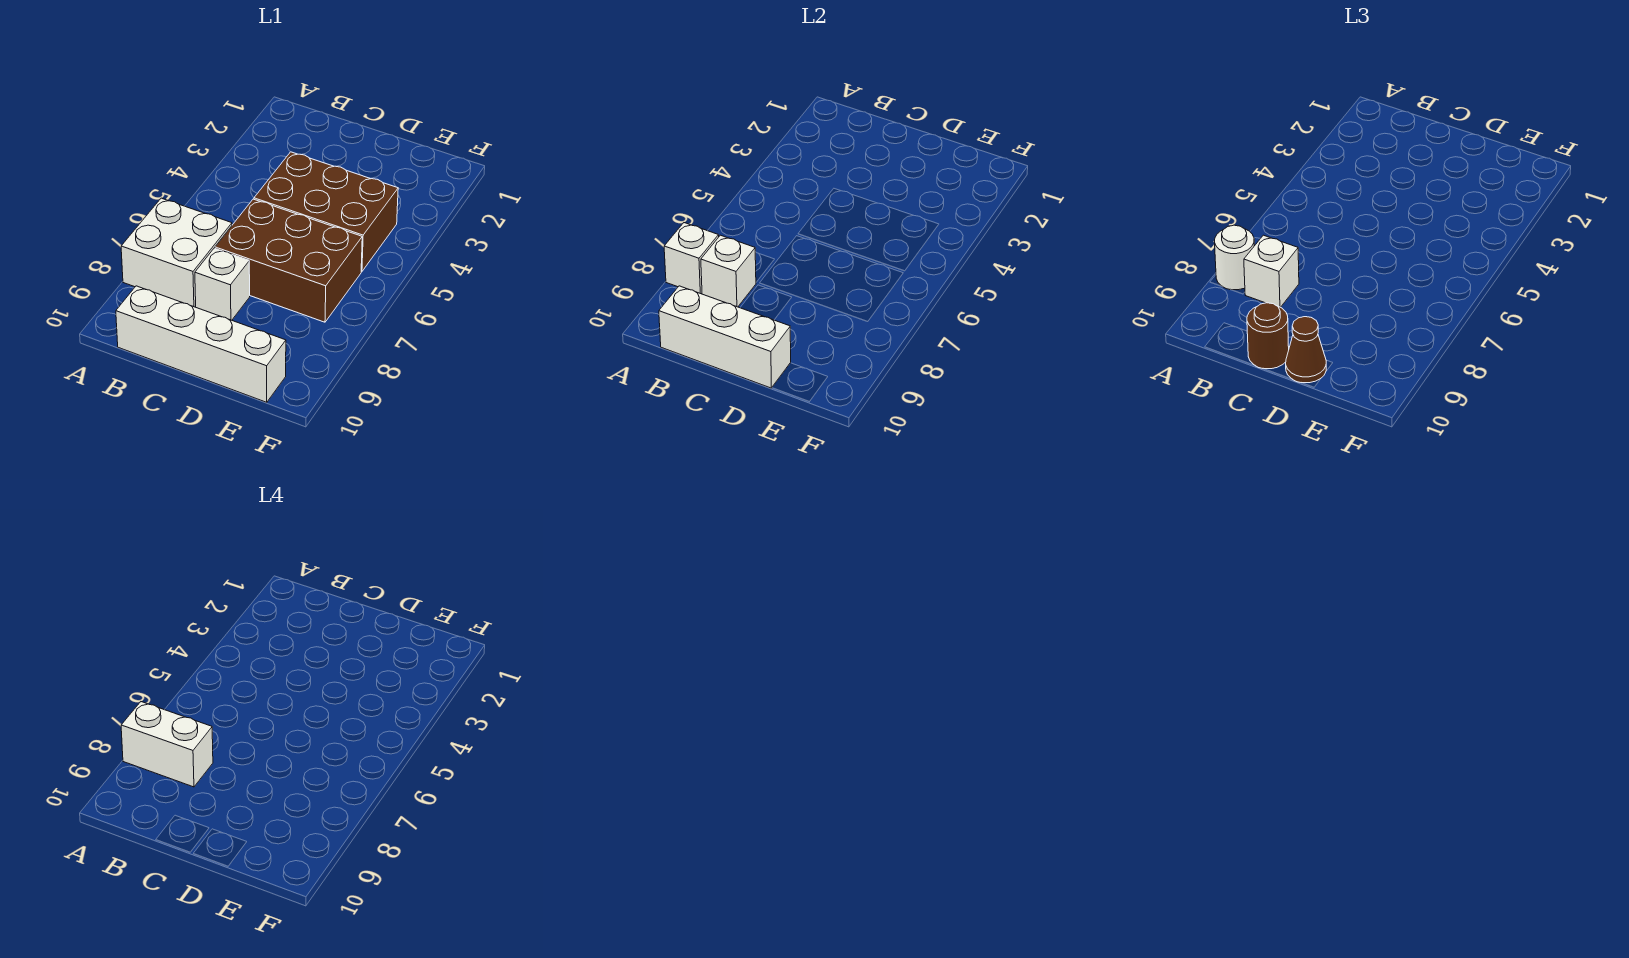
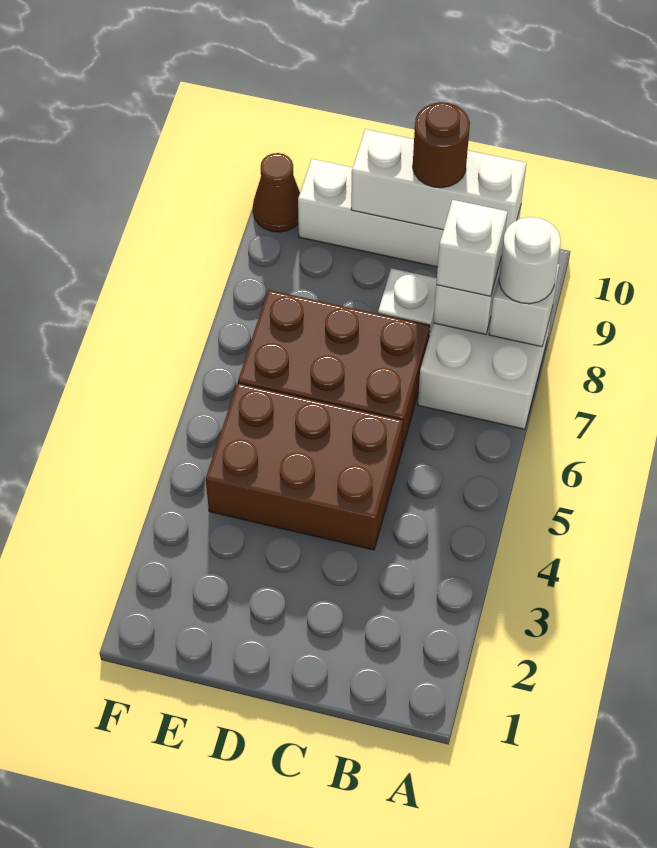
white 1x2 brick [121,702,213,787] -> none
brown 1x1 cone [1286,317,1326,383] -> brown 1x1 cone moved to [253,153,300,232]

